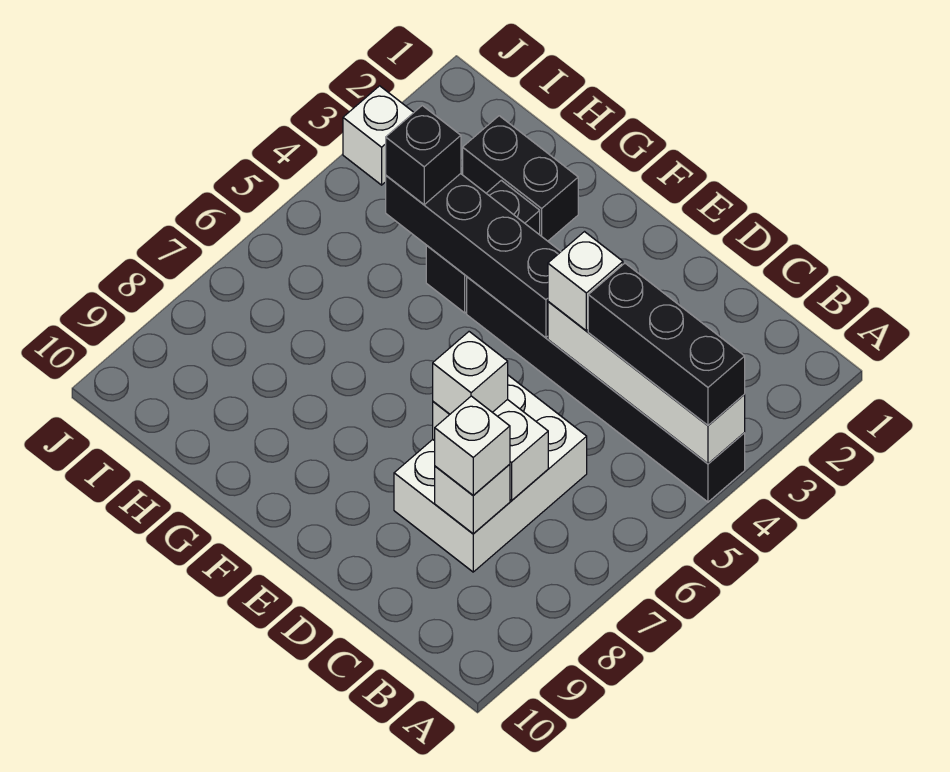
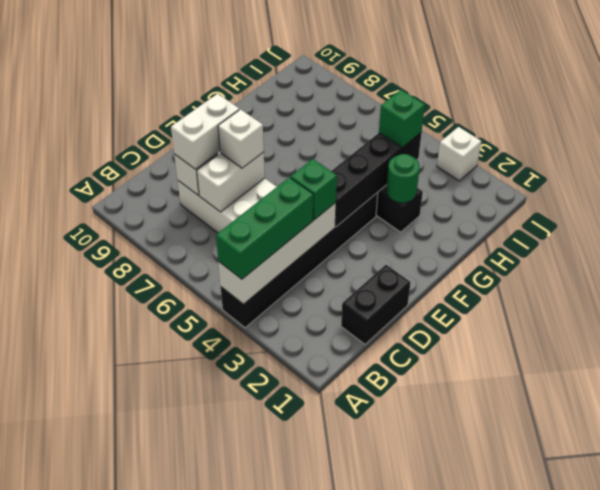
black 1x3 brick [588,263,745,425] -> green 1x3 brick [216,177,314,279]
white 1x1 brick [435,396,510,495] -> white 1x2 brick [171,94,239,169]
white 1x1 brick [548,232,623,331] -> green 1x1 brick [290,159,337,220]
black 1x2 brick [463,116,578,241] -> black 1x2 brick moved to [341,265,411,344]
none -> green 1x1 round brick [386,154,420,203]
black 1x1 brick [386,106,461,205] -> green 1x1 brick [379,90,425,148]

